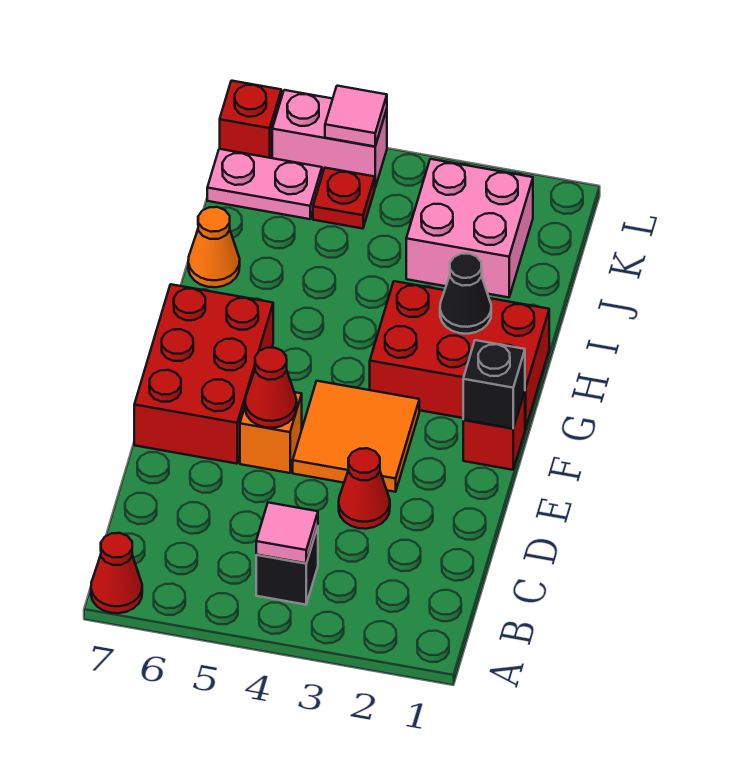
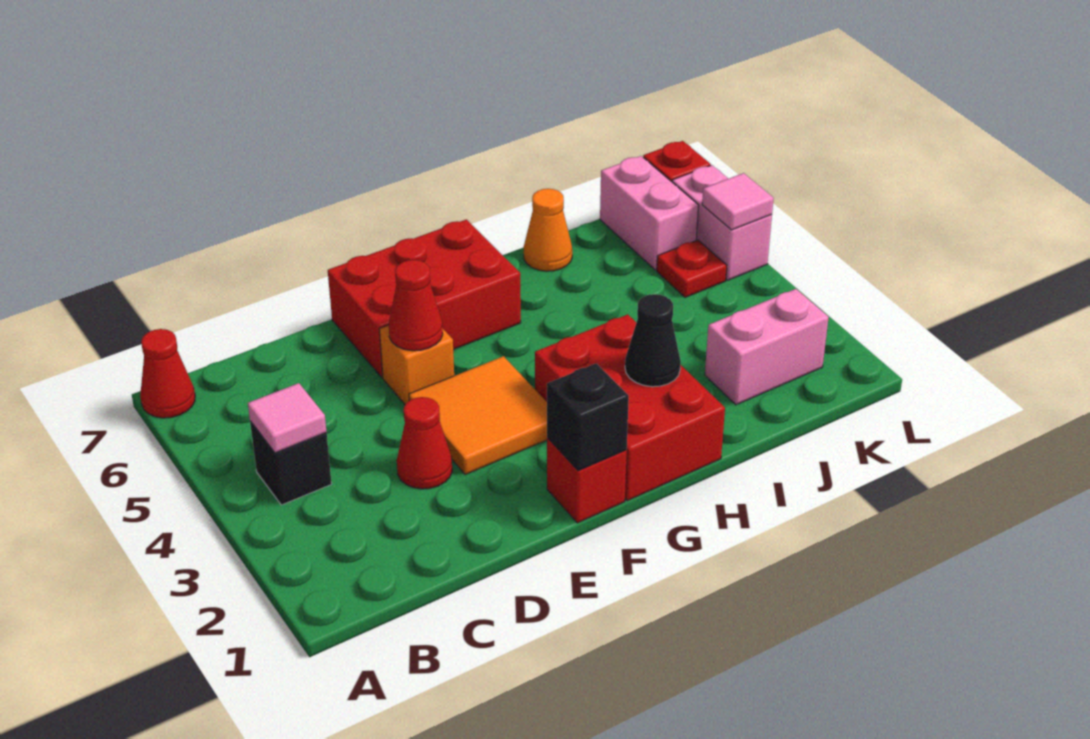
pink 2x2 brick [406,159,533,297] -> pink 1x2 brick [705,289,829,405]
pink 1x2 plate [207,149,322,219] -> pink 1x2 brick [600,156,699,270]

